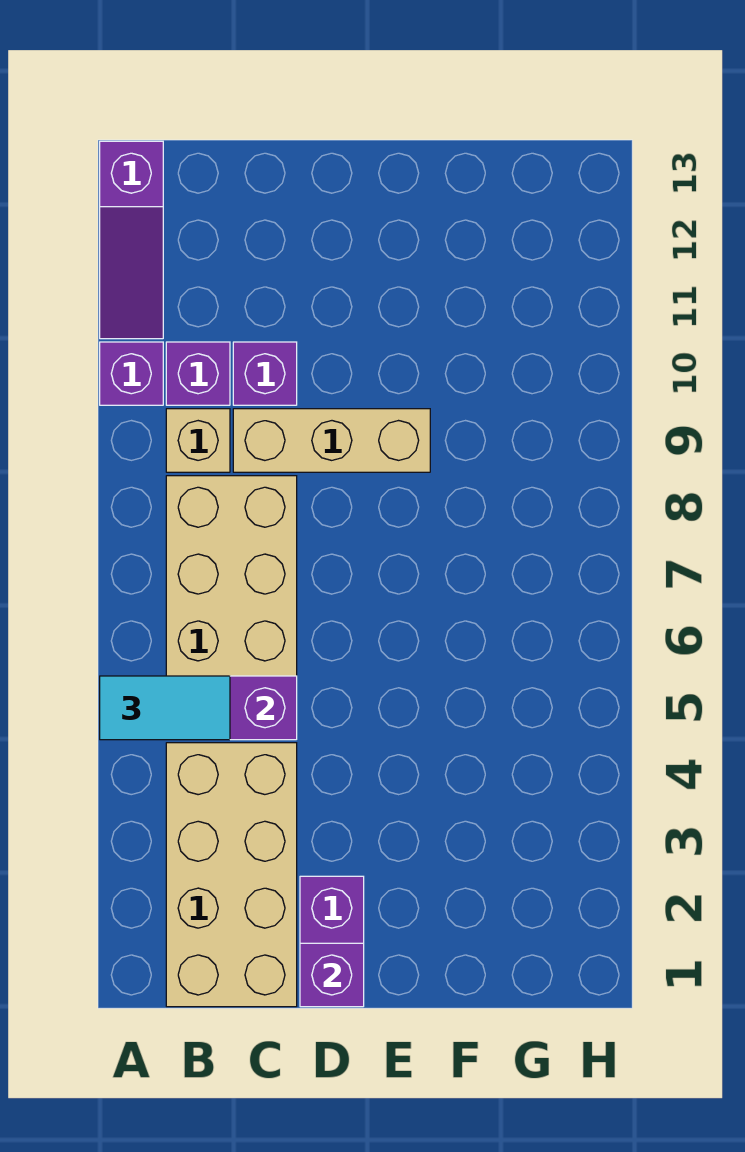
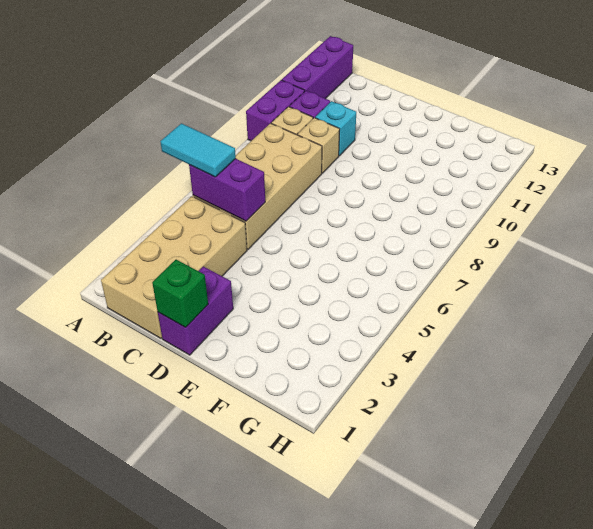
purple 1x1 brick [100,342,163,405] -> purple 1x2 brick [246,80,305,141]
purple 1x3 slope [100,141,163,339] -> purple 1x3 brick [282,36,353,99]
tan 1x3 brick [233,409,430,472] -> tan 1x1 brick [297,118,340,173]
purple 1x1 brick [233,342,297,405] -> cyan 1x1 brick [315,101,356,156]
purple 1x1 brick [300,943,364,1007] -> green 1x1 brick [152,260,208,327]

